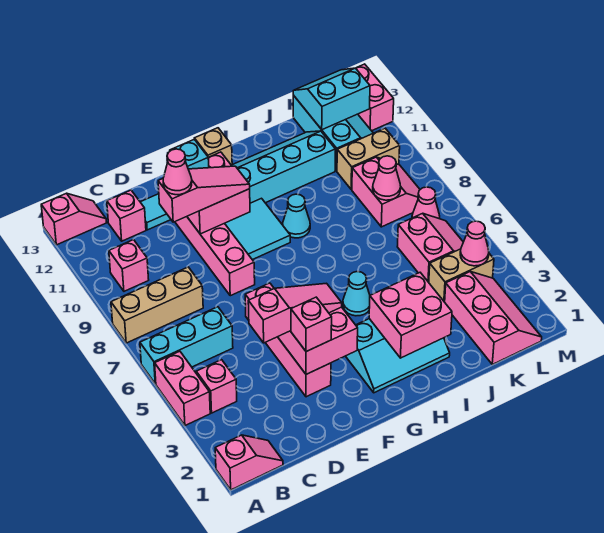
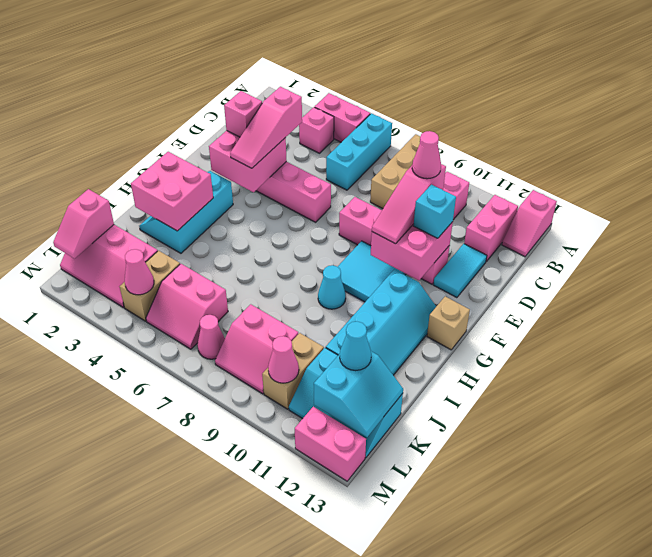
pink 1x2 slope [215,435,283,490] -> pink 1x2 slope moved to [53,189,114,259]
pink 1x1 brick [107,190,146,241] -> pink 1x2 brick [464,195,518,261]
cyan 1x1 cone [343,272,370,316] -> cyan 1x1 cone moved to [340,322,371,370]
pink 1x1 cone [373,156,401,200] -> pink 1x1 cone moved to [268,336,299,383]

